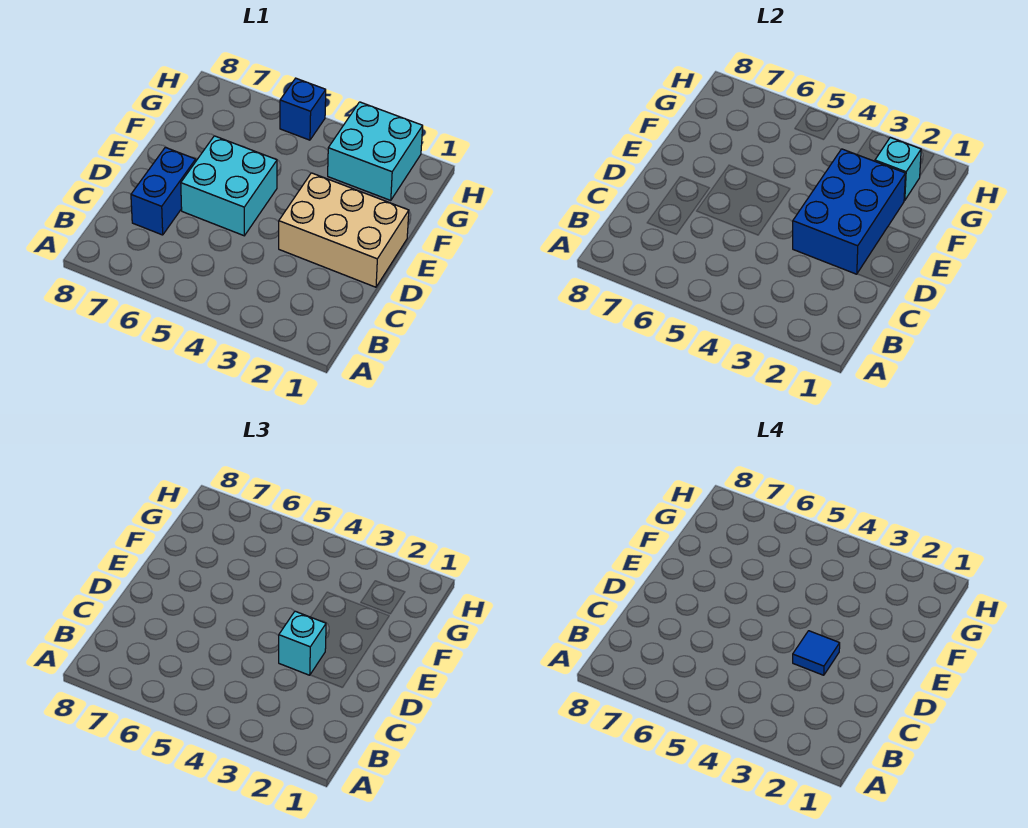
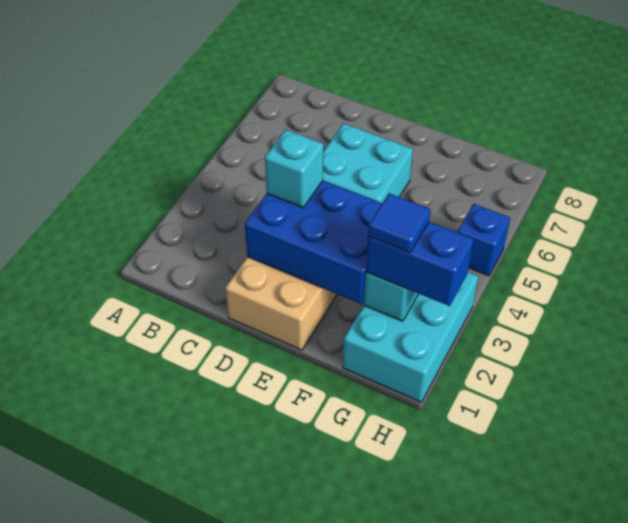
blue 1x2 brick [131,147,196,235] -> blue 1x2 brick moved to [366,222,474,306]
blue 1x1 tile [793,631,840,675] -> blue 1x1 tile moved to [368,194,431,253]
cyan 2x2 brick [328,102,423,200] -> cyan 2x3 brick [343,272,478,402]

